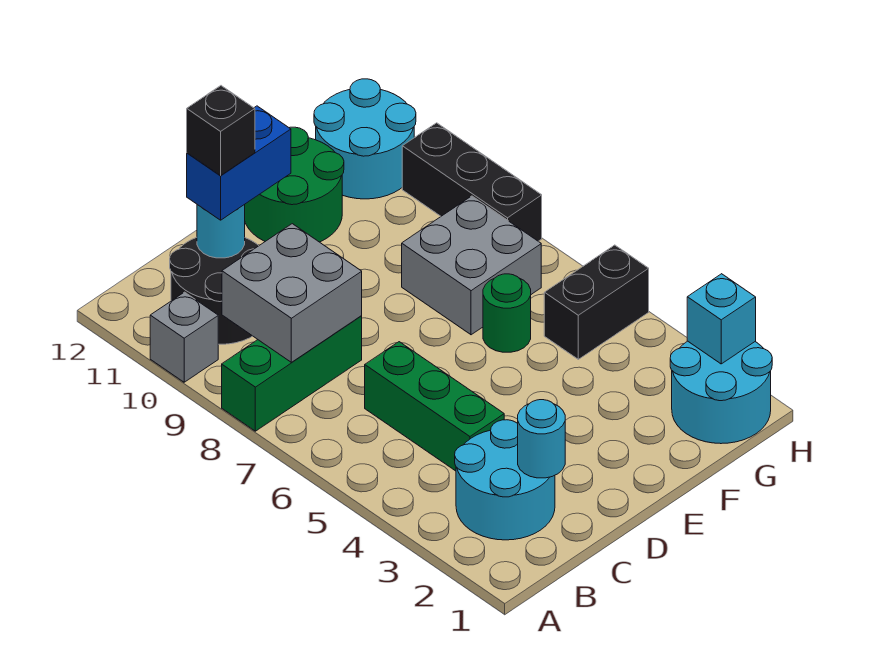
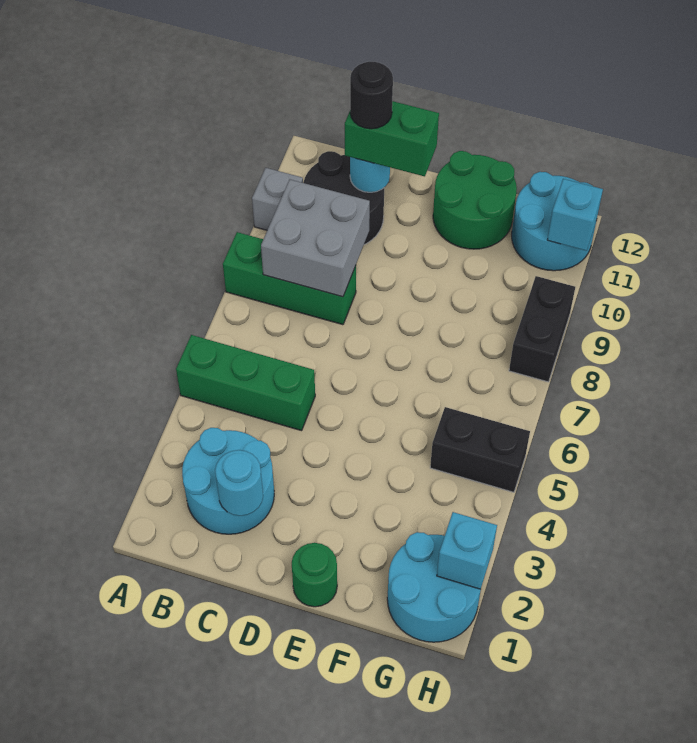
green 1x3 brick [365,342,504,471] -> green 1x3 brick turned to [176,335,315,431]
blue 1x2 brick [187,106,291,220] -> green 1x2 brick [345,101,439,176]
black 1x1 brick [187,86,255,176] -> black 1x1 round brick [350,62,393,129]
green 1x1 round brick [483,274,531,352] -> green 1x1 round brick moved to [292,543,337,607]
grey 2x2 brick [402,196,541,335] -> none
black 1x3 brick [402,123,542,241] -> black 1x2 brick [509,276,575,382]
none -> cyan 1x1 brick [547,179,603,251]

